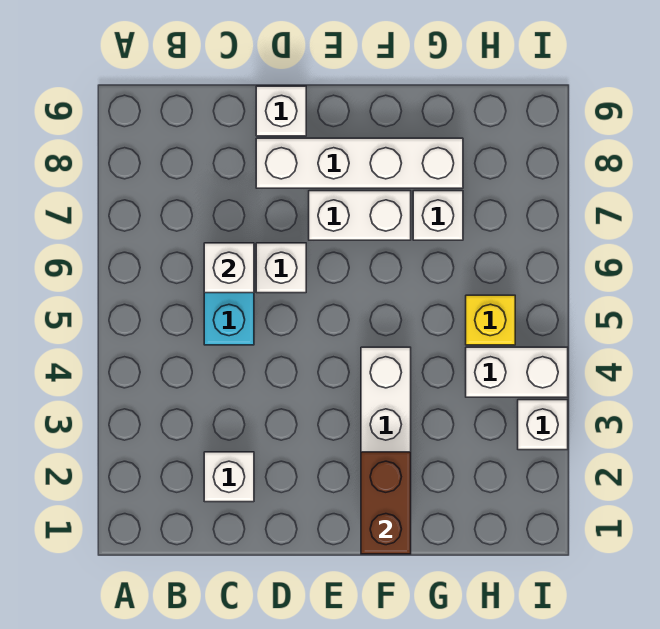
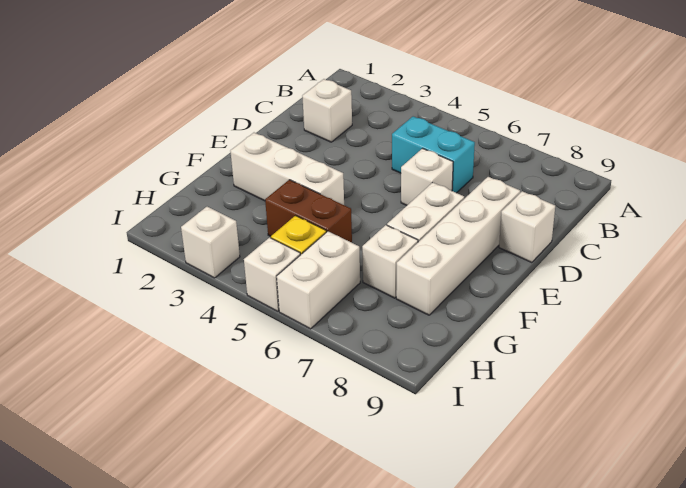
white 1x1 brick [204,243,254,293] -> white 1x1 brick moved to [244,238,300,311]
brown 1x2 brick [361,452,411,554] -> brown 1x2 brick moved to [265,180,352,243]
white 1x2 brick [466,347,568,397] -> white 1x2 brick moved to [277,231,360,329]

